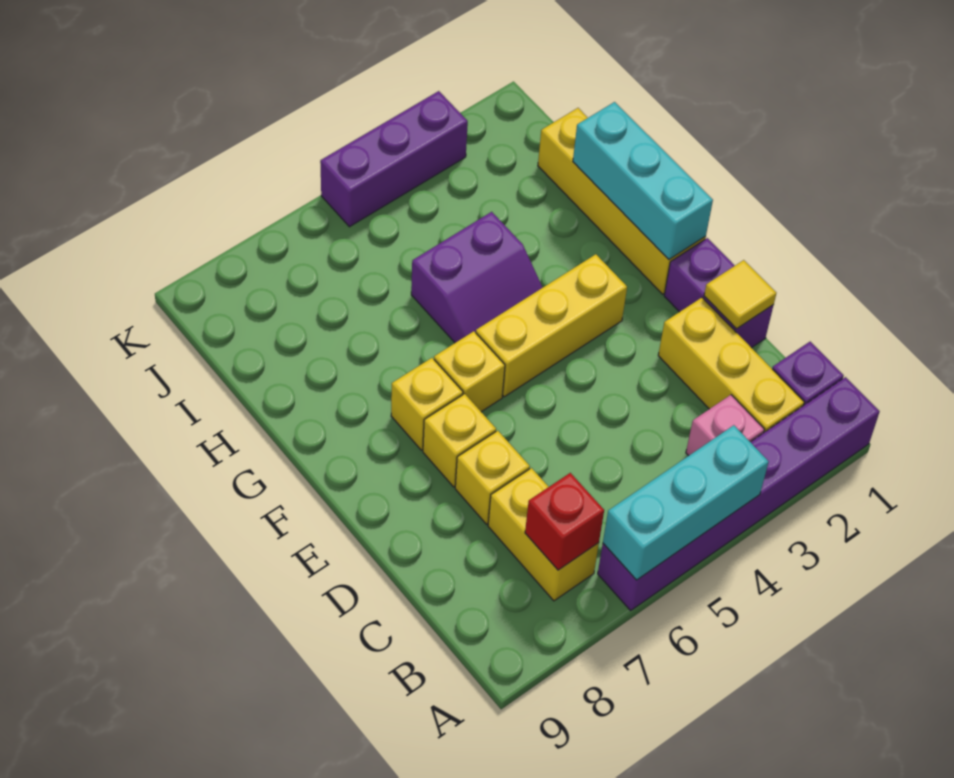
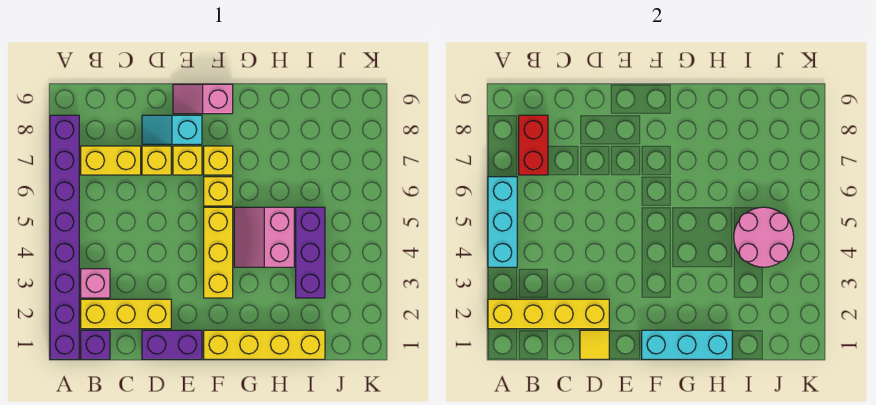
purple 1x6 brick [598,377,880,610] -> purple 1x8 brick [50,115,79,359]
none -> yellow 1x4 brick [488,299,609,329]
red 1x1 brick [525,473,604,570] -> red 1x2 brick [519,115,548,175]
none -> cyan 1x2 slope [142,115,202,144]
none -> pink 1x2 slope [173,84,233,114]
purple 2x2 slope [411,212,543,343] -> pink 2x2 slope [234,207,294,267]
none -> pink 2x2 round brick [734,207,794,267]
purple 1x3 brick [320,91,468,227] -> purple 1x3 brick moved to [296,207,325,298]

